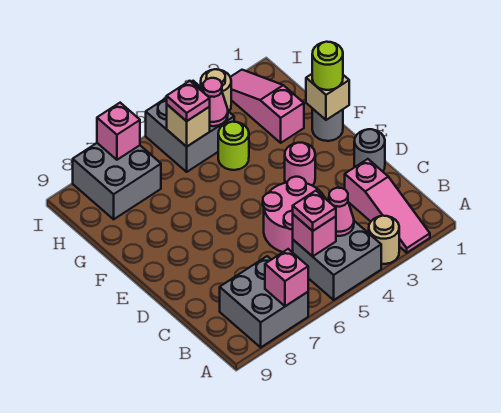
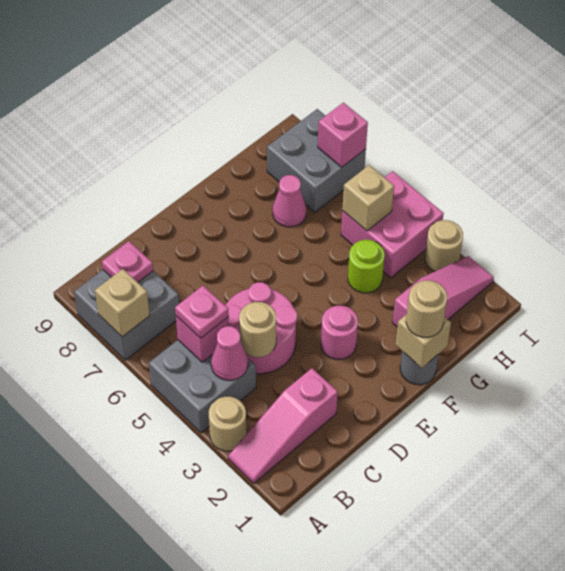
pink 1x1 brick [265,249,308,306] -> tan 1x1 brick [95,269,150,337]
none -> tan 1x1 round brick [239,302,276,357]
grey 1x1 round brick [354,129,385,171] -> none
lime 1x1 round brick [312,42,343,90] -> tan 1x1 round brick [406,280,447,337]
grey 2x2 brick [146,81,234,172] -> pink 2x2 brick [341,171,444,278]
pink 1x1 cone [203,78,228,126] -> pink 1x1 cone moved to [273,175,306,227]
pink 1x1 plate [167,81,210,121] -> pink 1x1 plate moved to [102,241,153,282]

